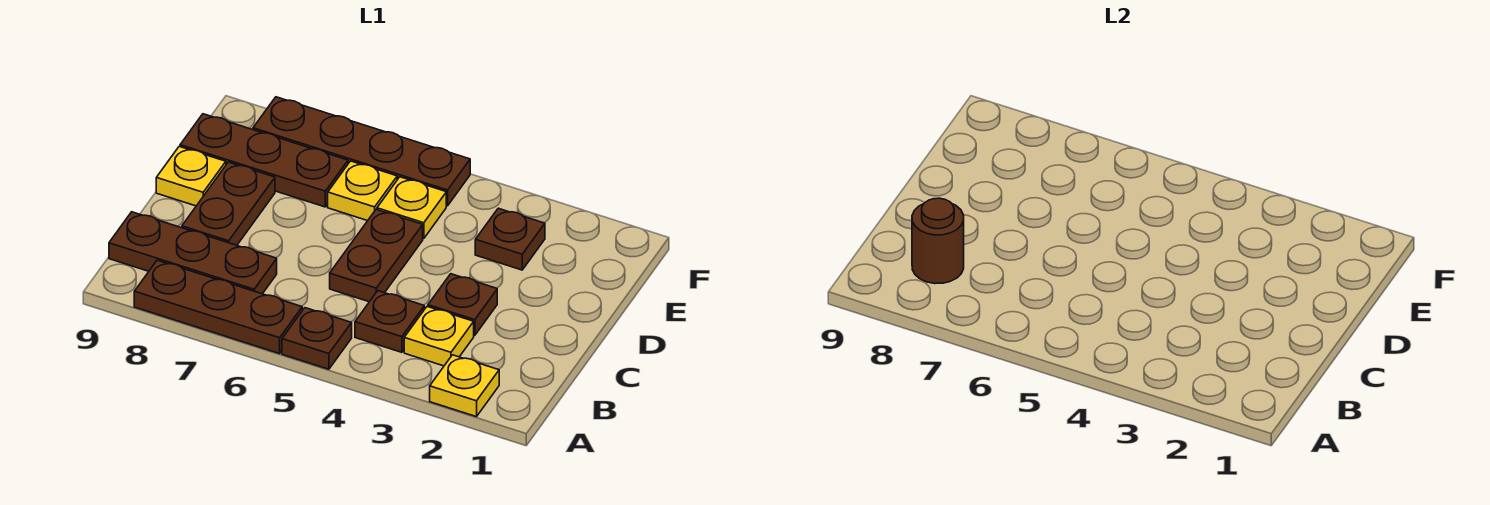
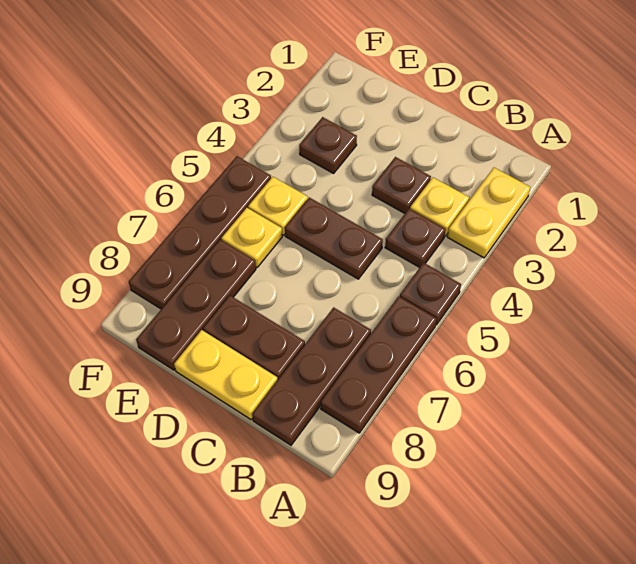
yellow 1x1 plate [430,355,499,417] -> yellow 1x2 plate [447,168,530,258]
brown 1x1 round brick [912,198,964,284] -> none
yellow 1x1 plate [156,146,226,206] -> yellow 1x2 plate [174,330,278,420]

